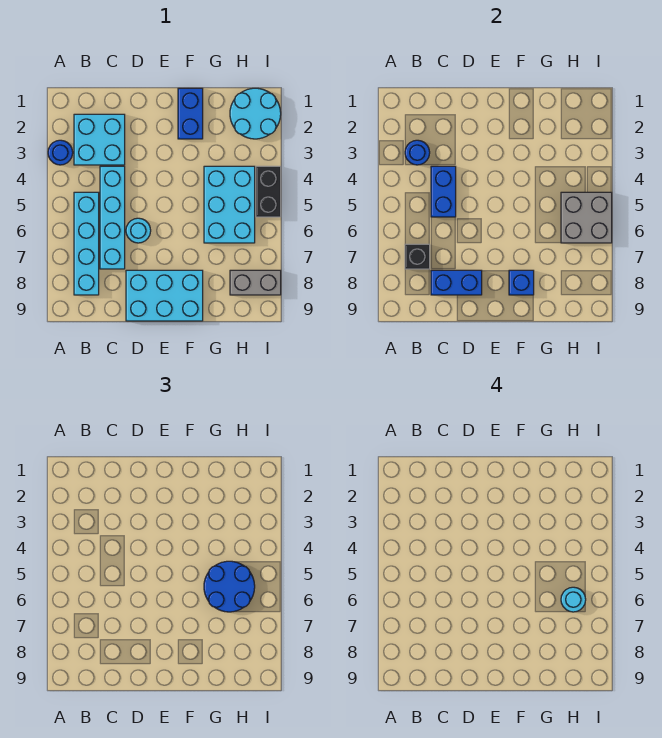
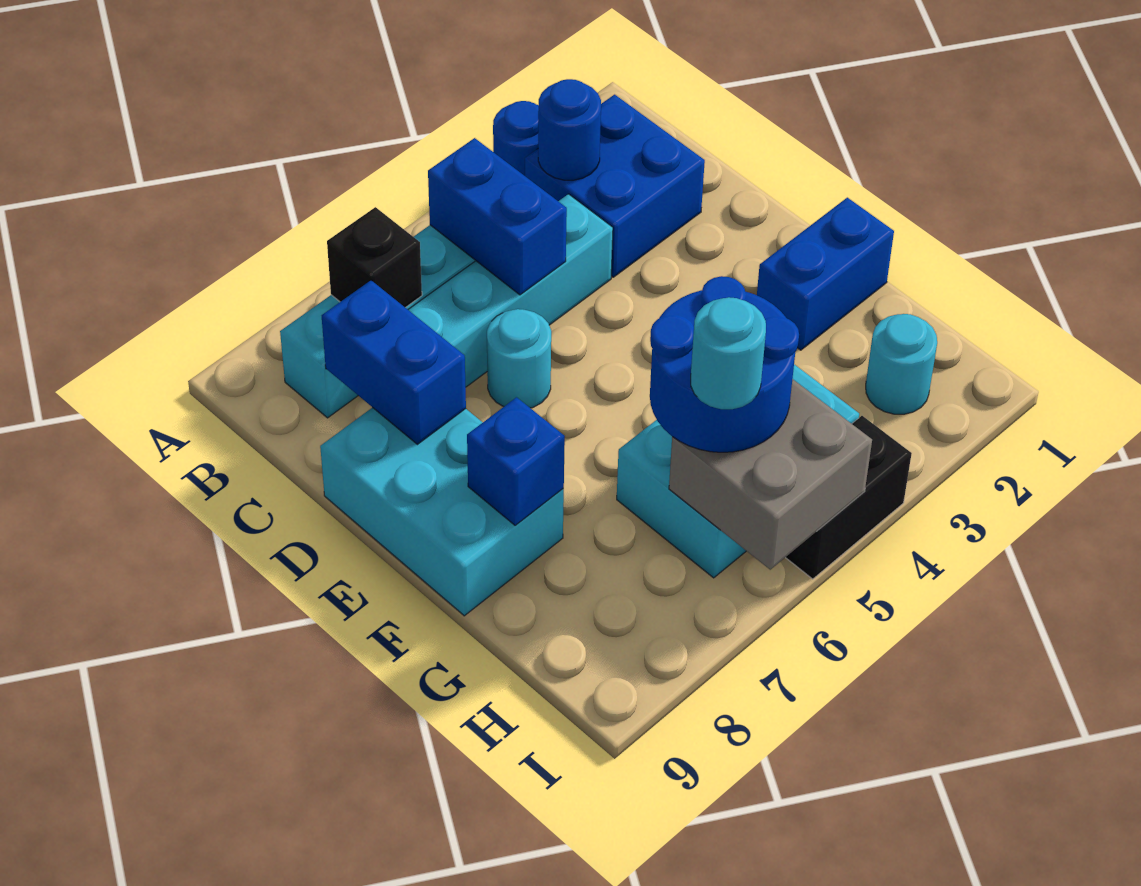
cyan 2x2 brick [74,114,125,165] -> blue 2x2 brick [525,95,705,277]
blue 1x2 brick [431,166,456,217] -> blue 1x2 brick turned to [428,138,567,295]
cyan 2x2 round brick [230,88,281,139] -> cyan 1x1 round brick [866,314,937,414]
grey 1x2 brick [230,270,281,295] -> none

